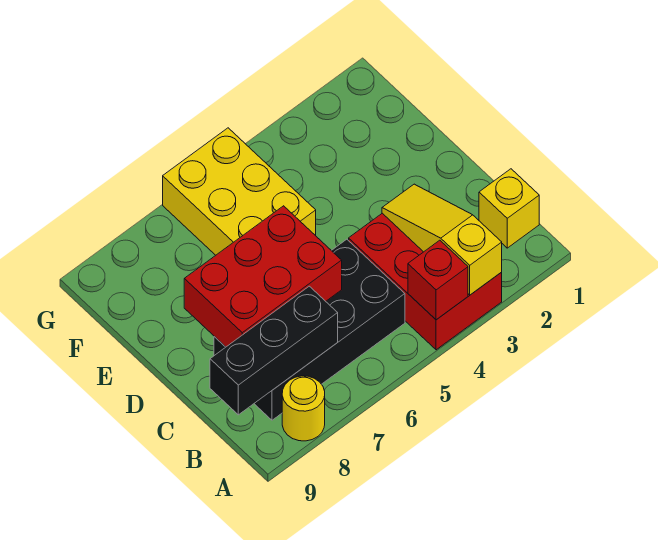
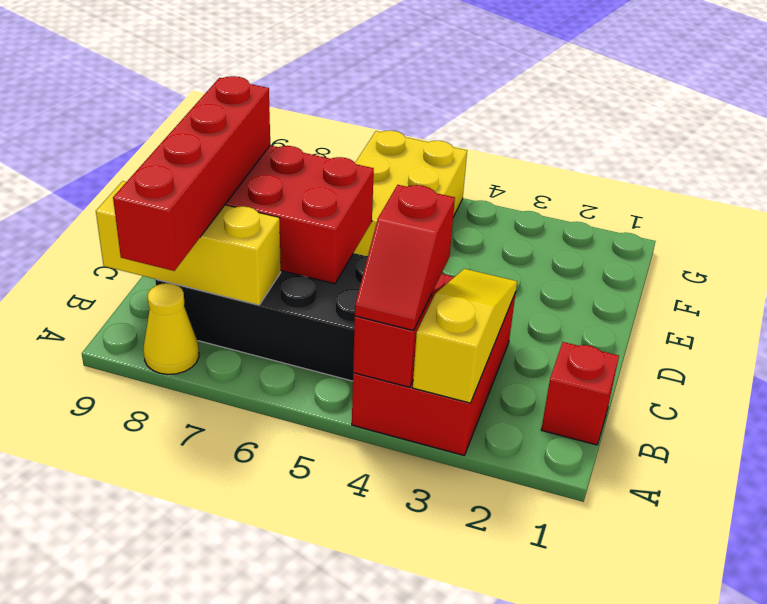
none -> red 1x2 slope [355,185,455,330]
yellow 1x1 round brick [282,376,325,441] -> yellow 1x1 cone [144,283,199,374]
none -> red 1x4 brick [113,76,270,271]
yellow 1x1 brick [479,169,539,248] -> red 1x1 brick [541,342,619,445]
black 1x3 brick [210,286,338,415] -> yellow 1x3 brick [96,181,281,305]

